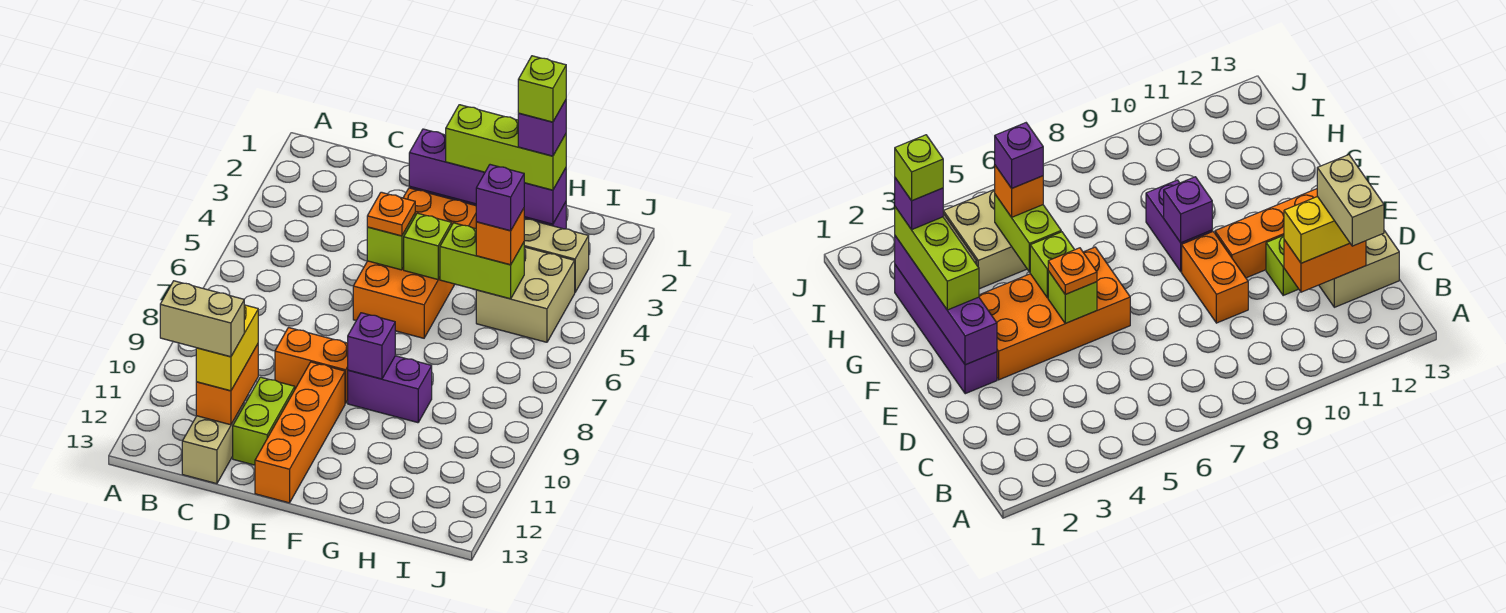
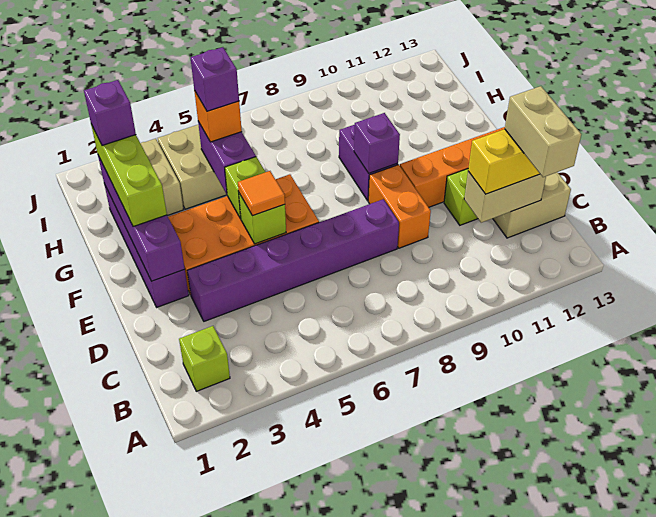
orange 1x2 brick [196,344,258,425] -> tan 1x2 brick [464,171,546,223]
none -> purple 1x6 brick [187,199,399,321]
orange 1x1 plate [367,192,415,236] -> orange 1x1 tile [238,171,285,216]
lime 1x2 brick [440,223,524,299] -> purple 1x2 brick [198,121,256,194]
lime 1x1 brick [518,56,566,122] -> lime 1x1 brick moved to [179,326,230,391]

